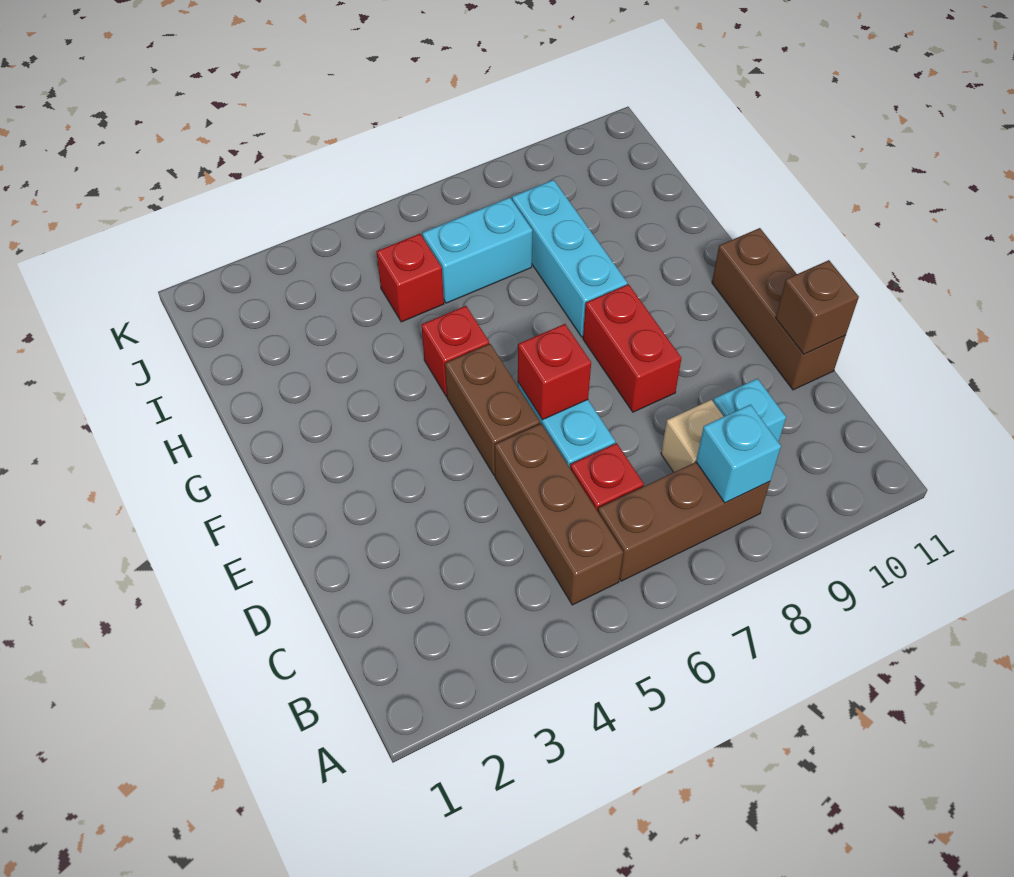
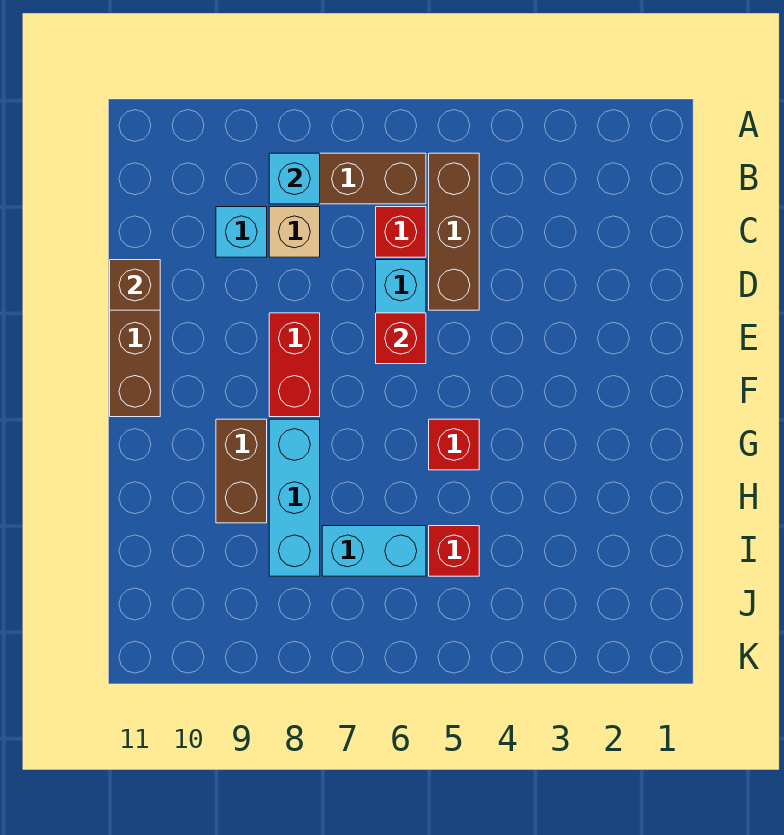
brown 1x2 brick [445,344,540,475] -> brown 1x2 brick moved to [216,419,267,523]

